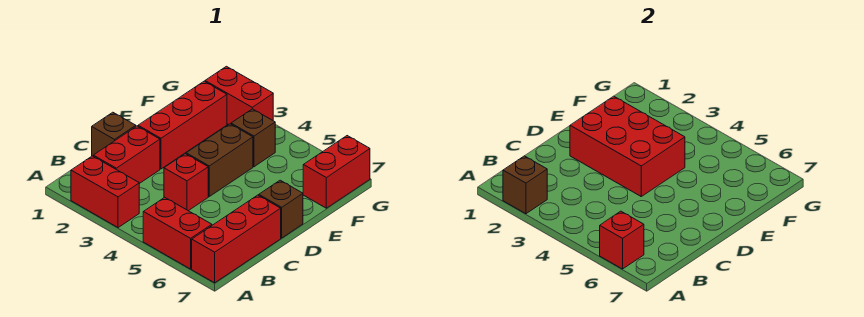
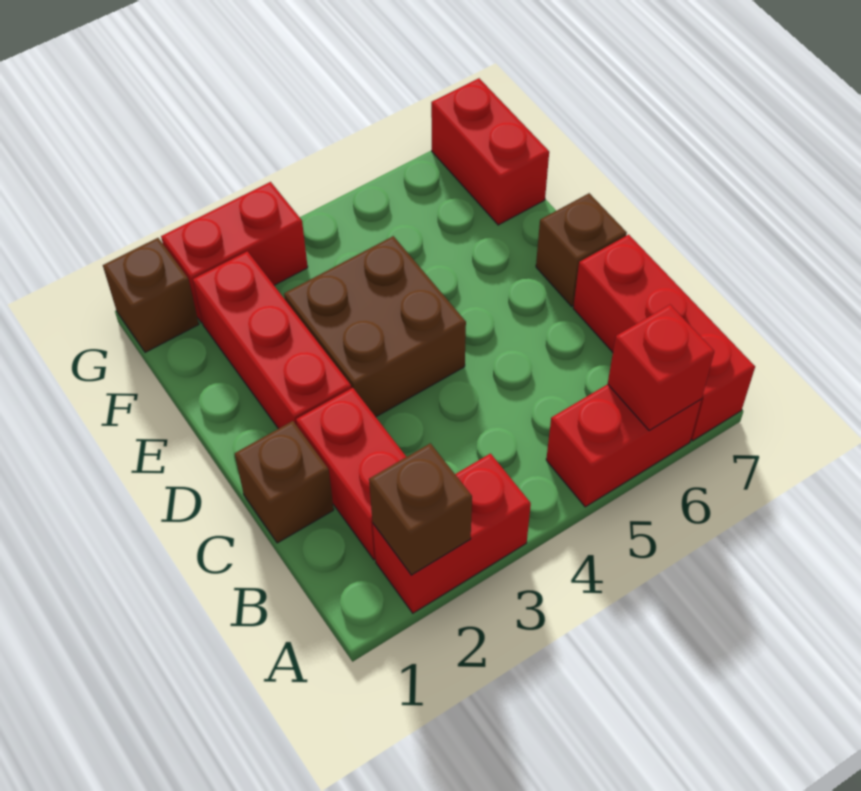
red 1x1 brick [164,154,208,211] -> none
red 2x3 brick [570,96,685,196] -> none
brown 1x2 brick [186,124,253,196] -> brown 2x2 brick [284,236,466,417]
brown 1x1 brick [231,109,275,167] -> brown 1x1 brick moved to [103,238,199,352]

